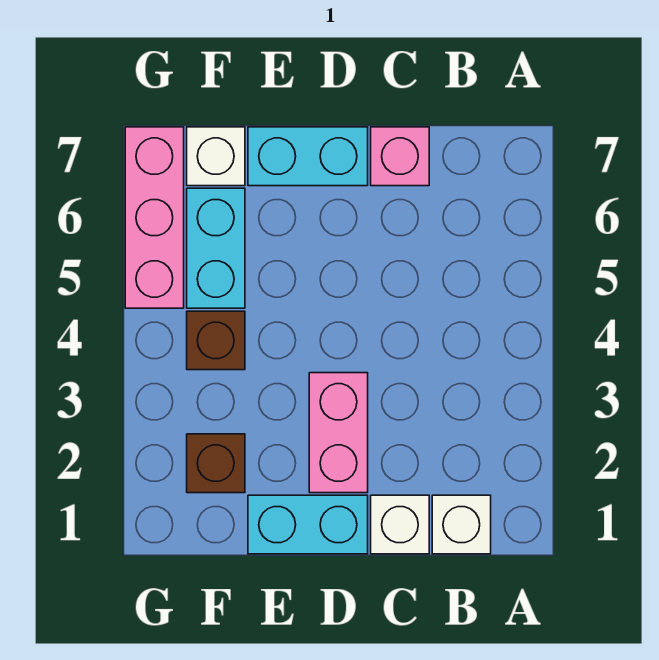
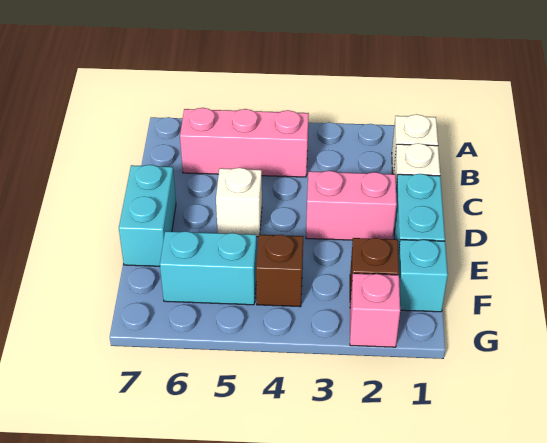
pink 1x1 brick [371,127,429,186] -> pink 1x1 brick moved to [350,273,400,347]
none -> cyan 1x1 brick [398,240,448,312]
white 1x1 brick [187,127,245,186] -> white 1x1 brick moved to [216,168,262,237]
pink 1x3 brick [125,127,184,308] -> pink 1x3 brick moved to [180,108,309,177]

